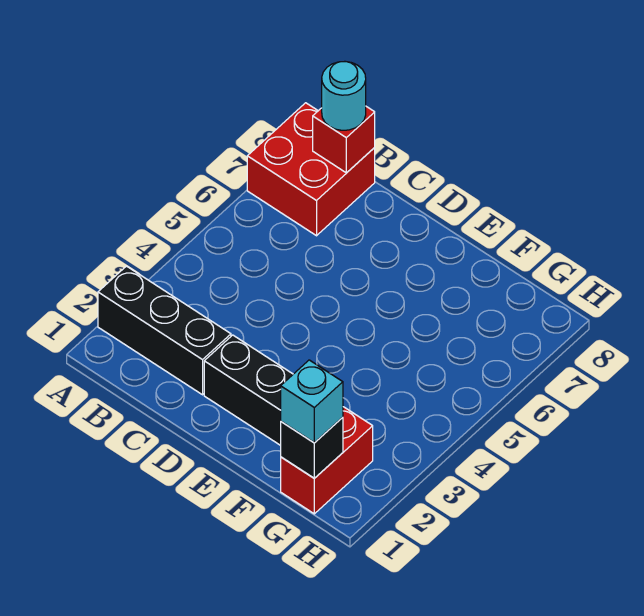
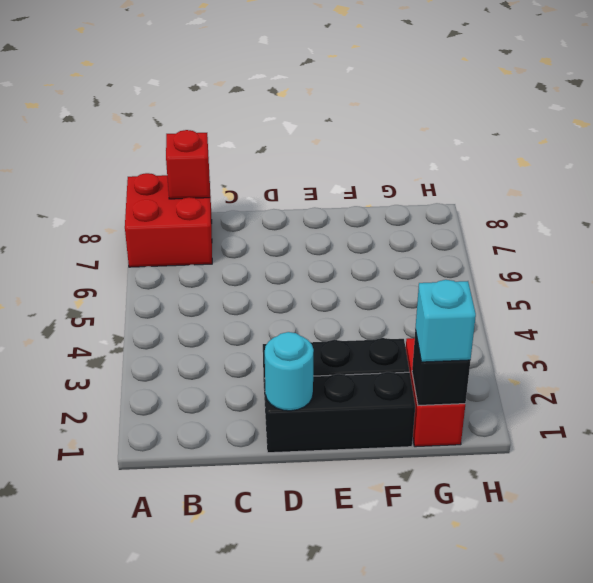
black 1x3 brick [98,266,231,395] -> black 1x3 brick moved to [265,372,415,453]
cyan 1x1 round brick [322,62,366,130] -> cyan 1x1 round brick moved to [265,332,314,411]

